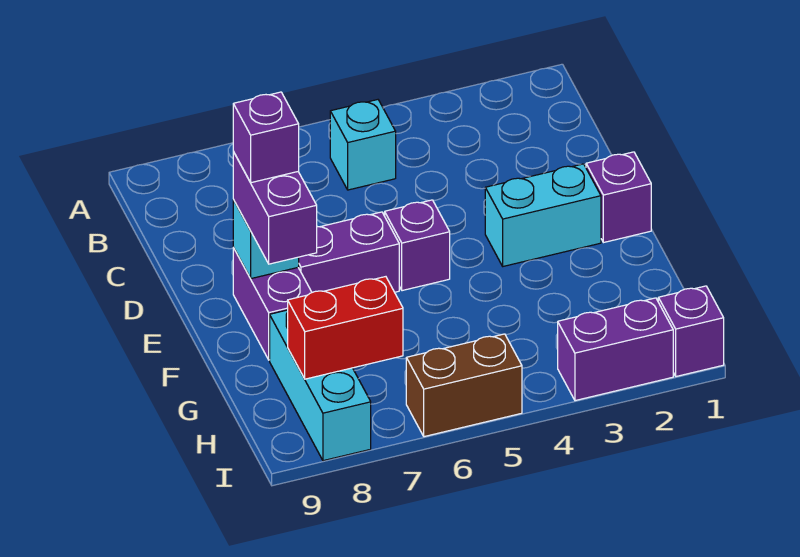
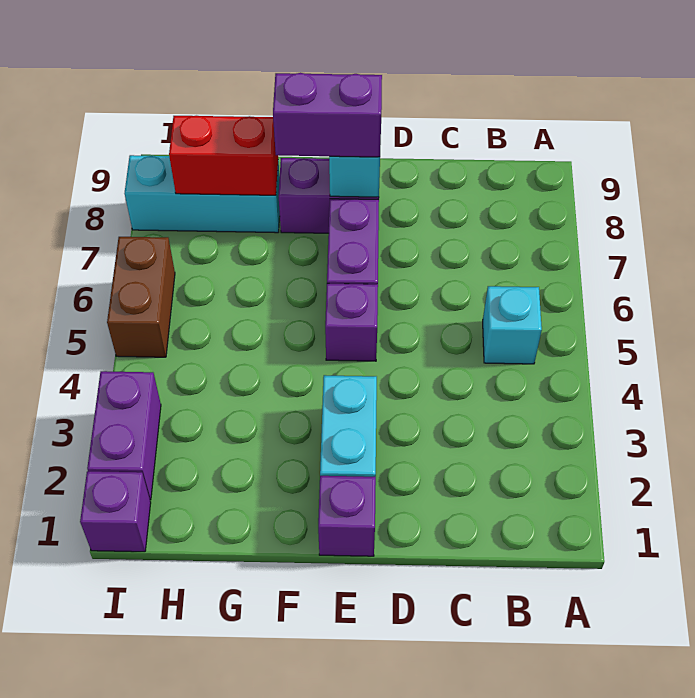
purple 1x1 brick [233,92,299,183] -> none
red 1x2 brick [288,277,403,379] -> red 1x2 brick turned to [169,116,278,195]

